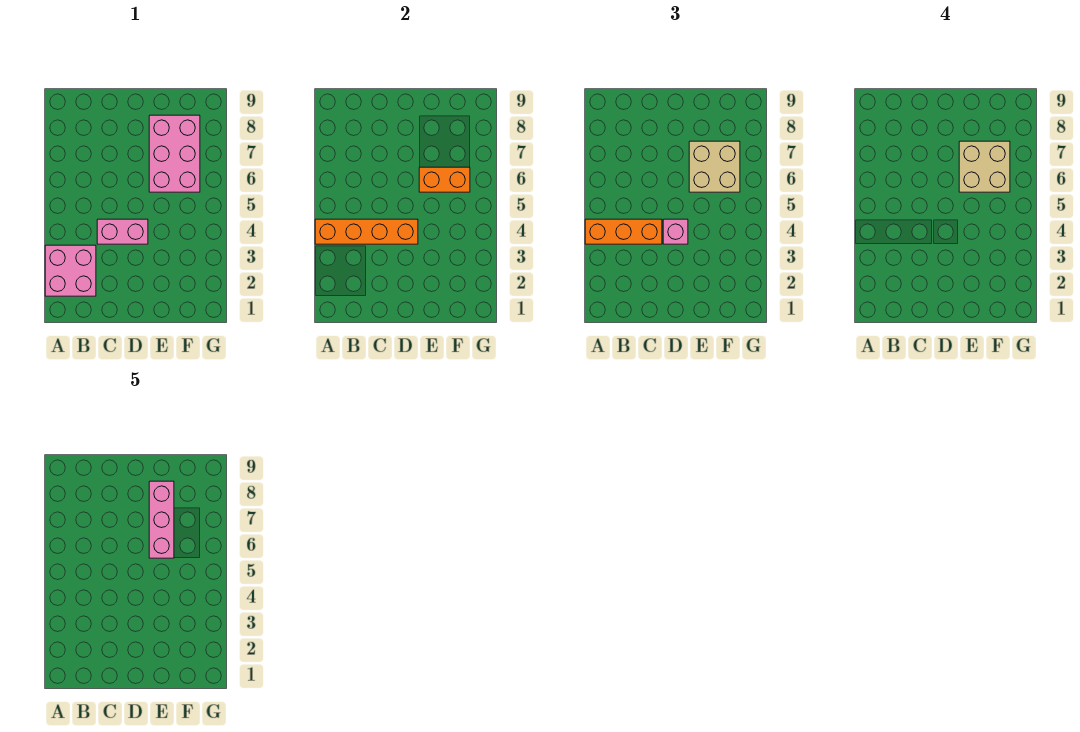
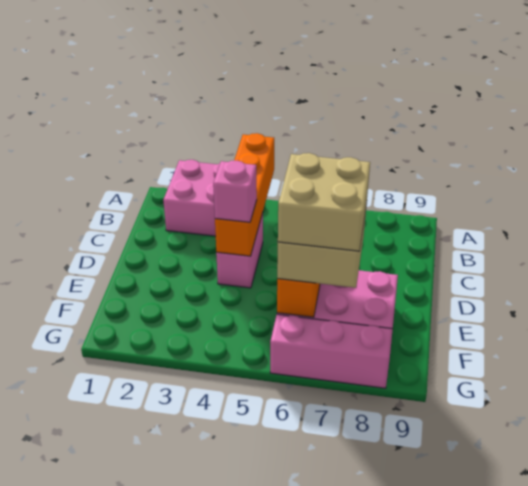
orange 1x3 brick [585,219,662,244] -> none
pink 1x3 brick [149,481,174,558] -> pink 1x3 brick moved to [270,314,393,388]

